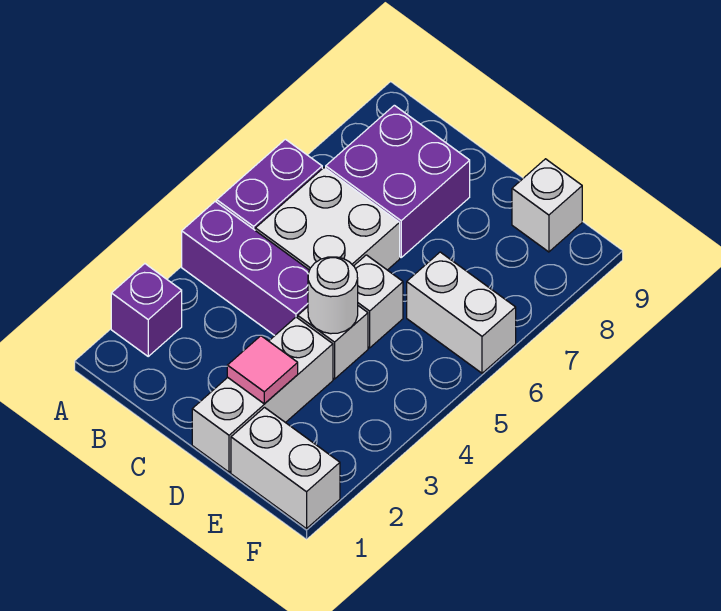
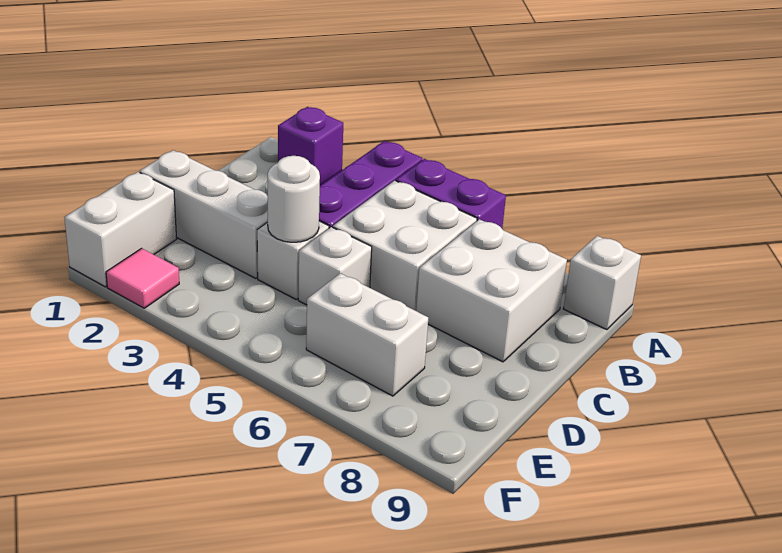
purple 2x2 brick [326,105,470,257] -> white 2x2 brick [416,219,567,362]
pink 1x1 tile [227,336,298,404] -> pink 1x1 tile moved to [106,248,179,308]
white 1x2 brick [407,252,516,373] -> white 1x2 brick turned to [306,273,428,396]
white 1x1 brick [512,159,582,252] -> white 1x1 brick moved to [563,236,641,330]

